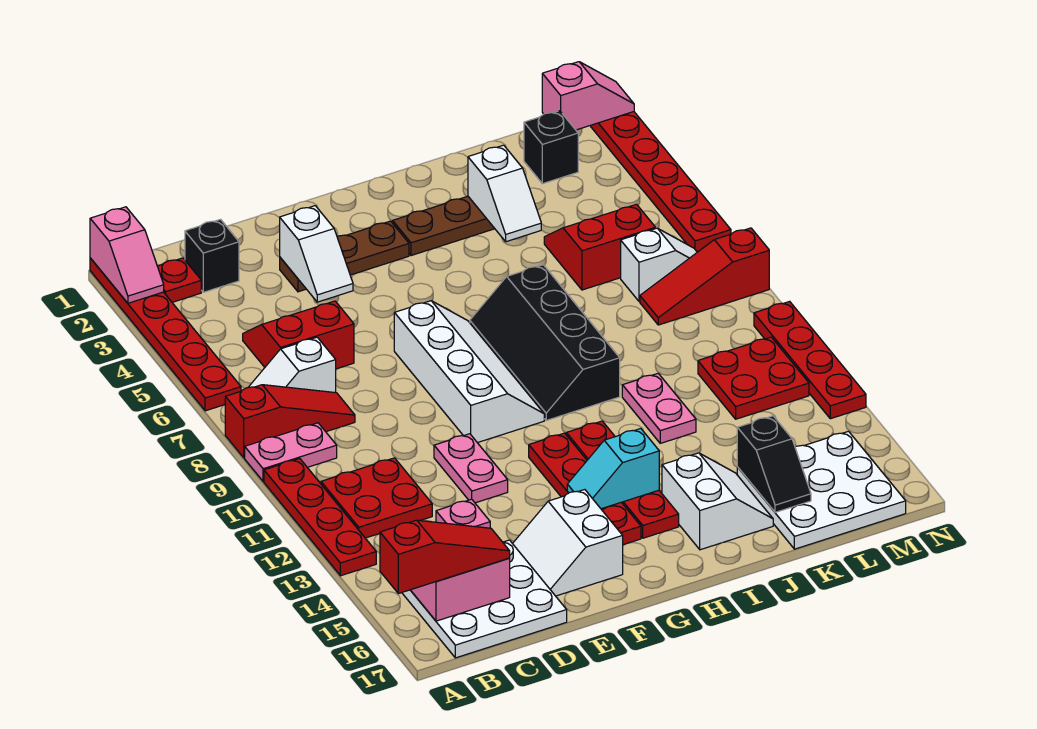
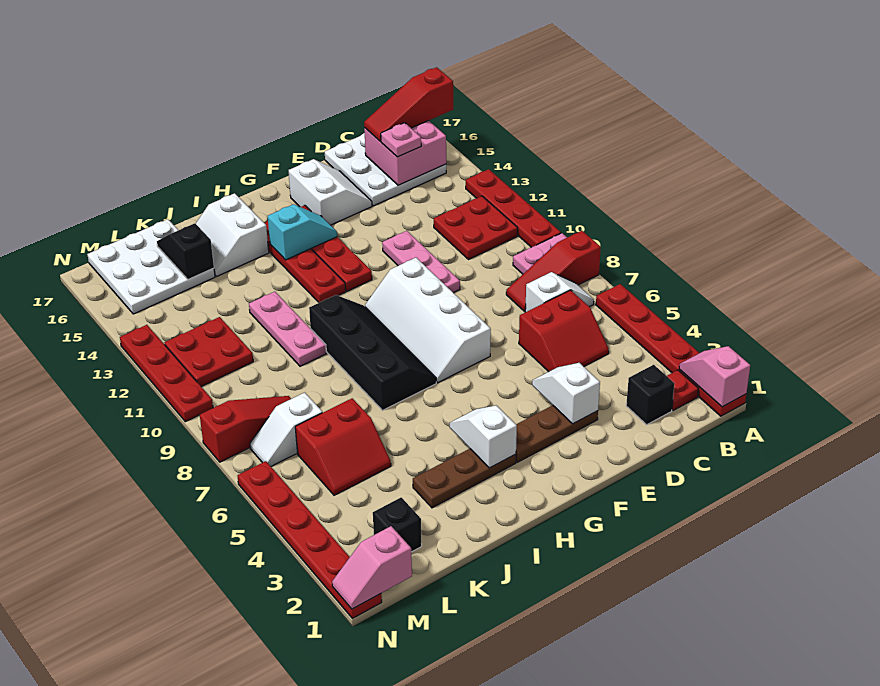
pink 1x2 plate [434,434,508,503] -> pink 1x3 plate [382,231,460,293]
white 1x2 slope [468,145,541,242] -> white 1x2 slope moved to [450,405,517,468]
pink 1x2 plate [622,374,696,443] -> pink 1x3 plate [249,292,326,366]

